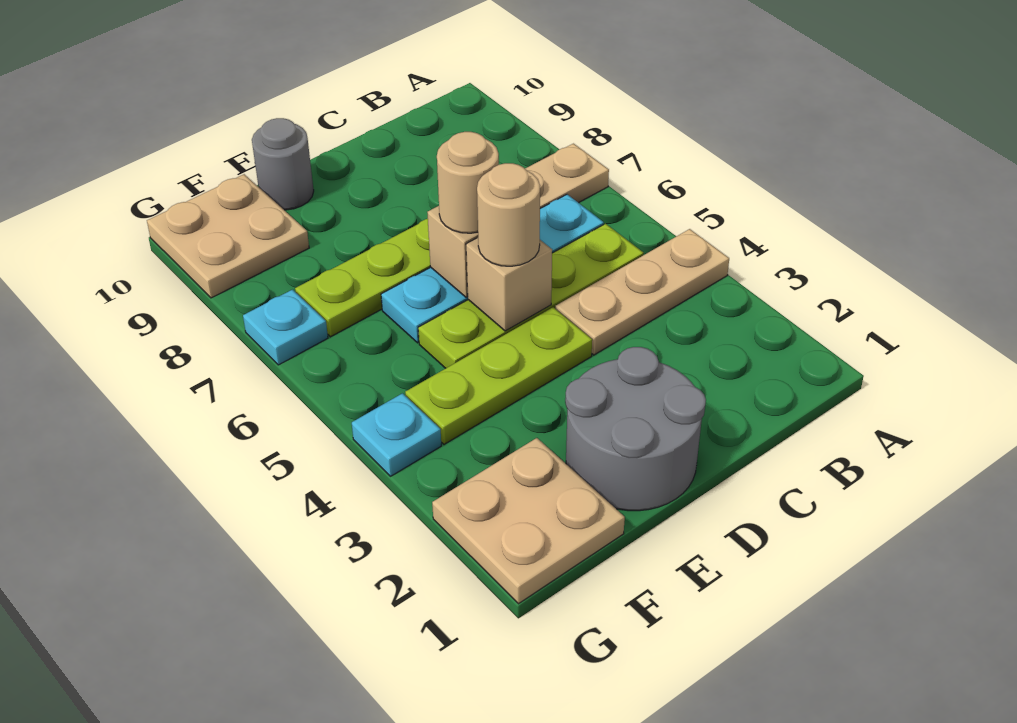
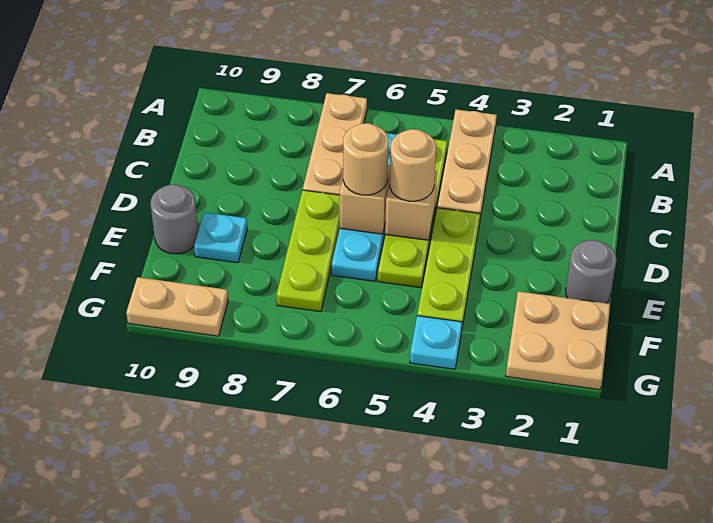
grey 2x2 round brick [565,347,706,511] -> grey 1x1 round brick [566,240,617,303]
tan 2x2 plate [147,174,309,298] -> tan 1x2 plate [126,277,228,336]
cyan 1x1 plate [243,290,328,365] -> cyan 1x1 plate moved to [194,212,247,263]

